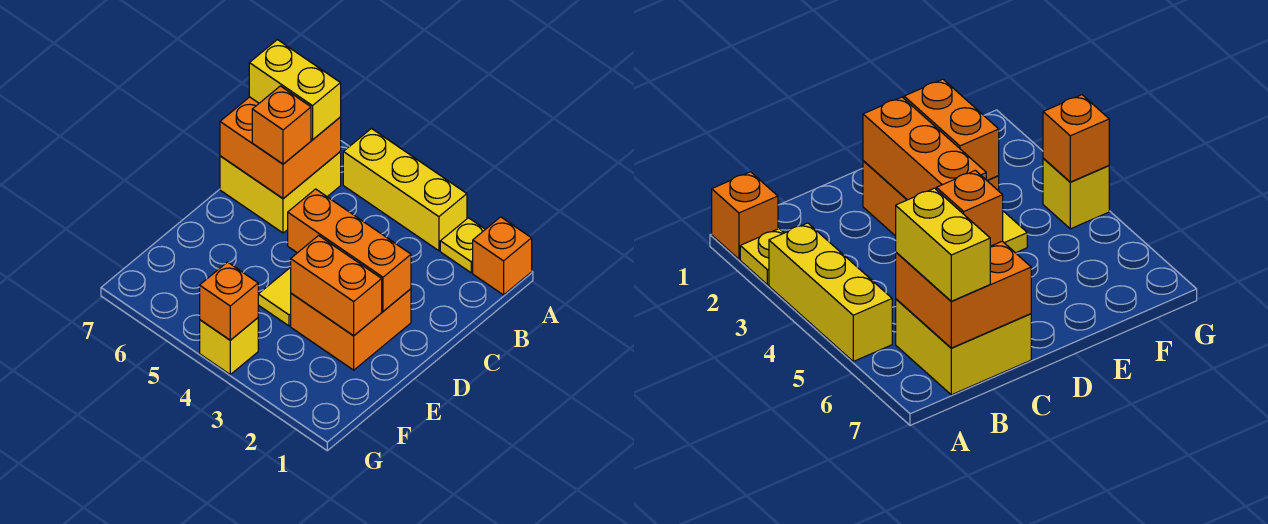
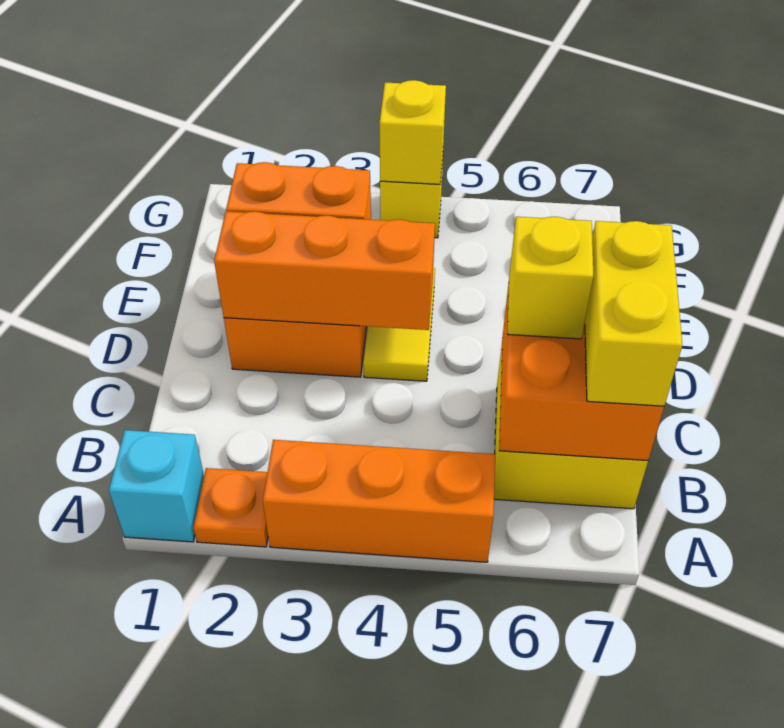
orange 1x1 brick [473,217,532,295] -> cyan 1x1 brick [109,430,204,542]
yellow 1x1 plate [440,218,485,273] -> orange 1x1 plate [193,468,268,547]
yellow 1x3 brick [343,129,467,251] -> orange 1x3 brick [263,440,495,562]
yellow 1x2 brick [249,40,341,140] -> yellow 1x2 brick turned to [585,221,682,406]
orange 1x1 brick [252,86,311,164] -> yellow 1x1 brick [508,217,594,339]
orange 1x1 brick [200,262,258,340] -> yellow 1x1 brick [379,80,446,184]

